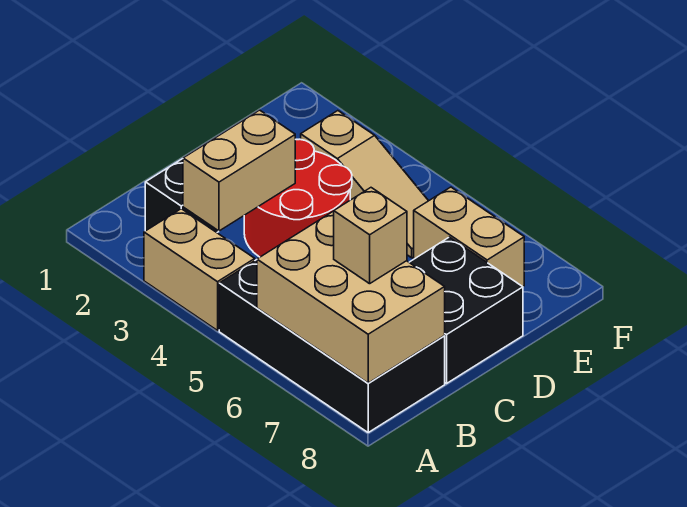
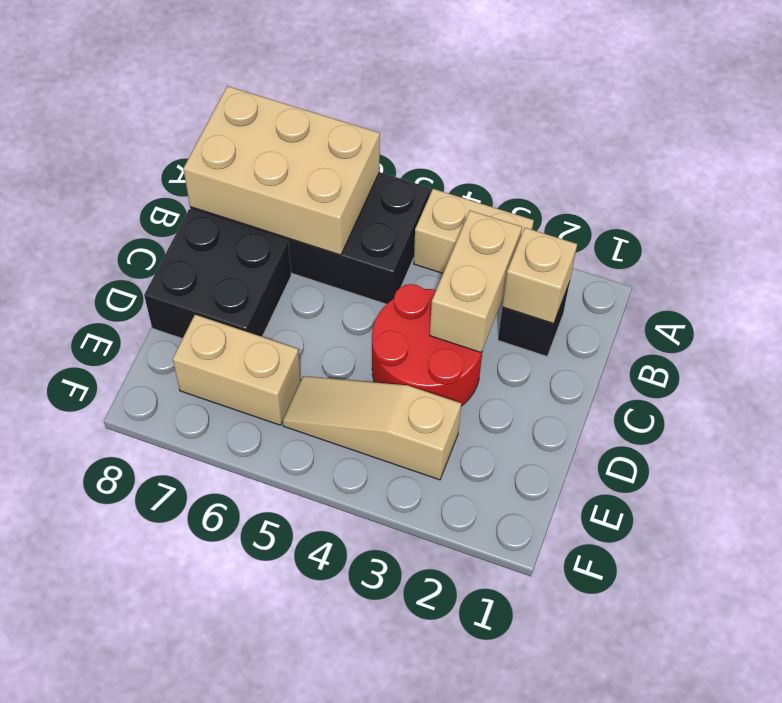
tan 1x1 brick [334,188,407,284] -> tan 1x1 brick moved to [502,228,577,324]

